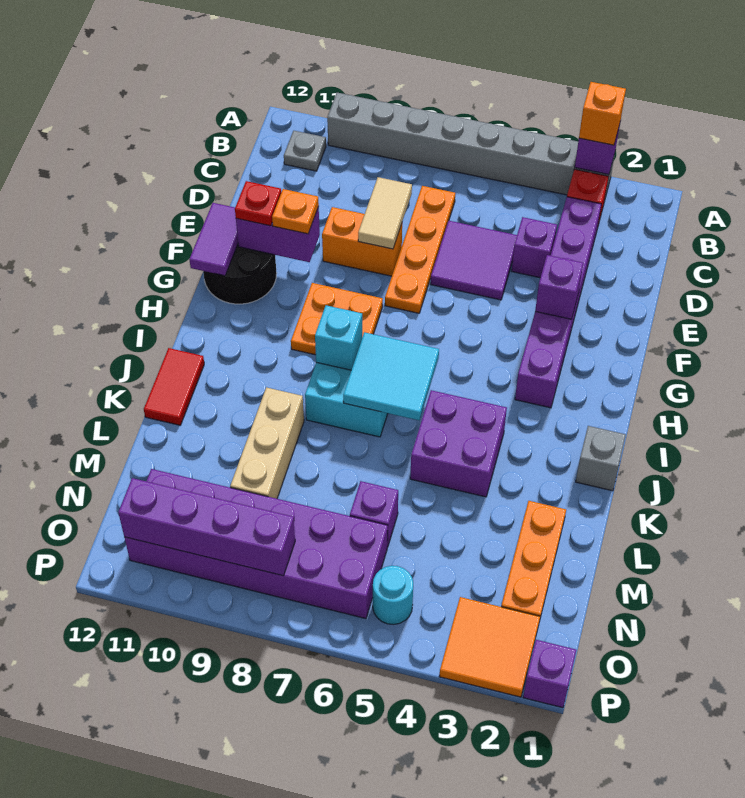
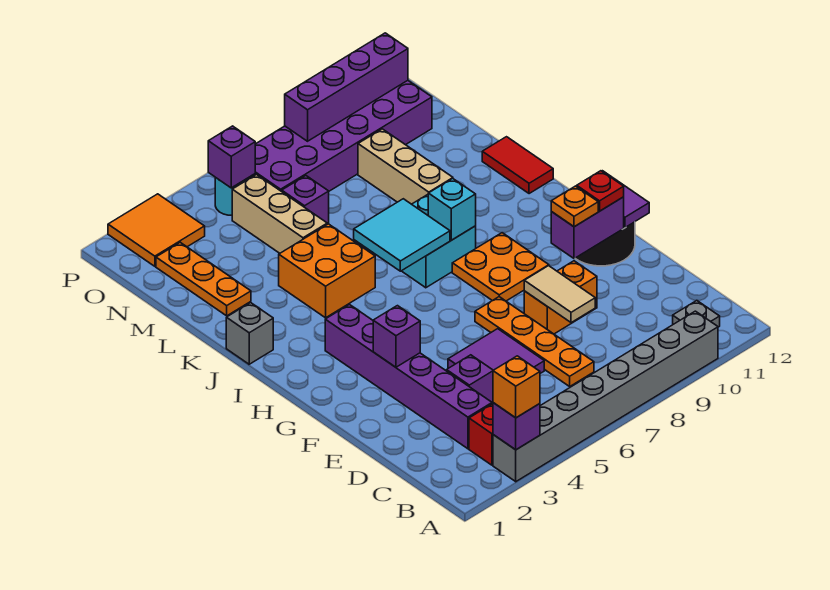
purple 2x2 brick [410,390,507,497] -> orange 2x2 brick [279,224,375,318]
none -> tan 1x3 brick [232,175,327,253]
purple 1x1 brick [523,640,576,708] -> purple 1x1 brick moved to [208,126,255,188]

